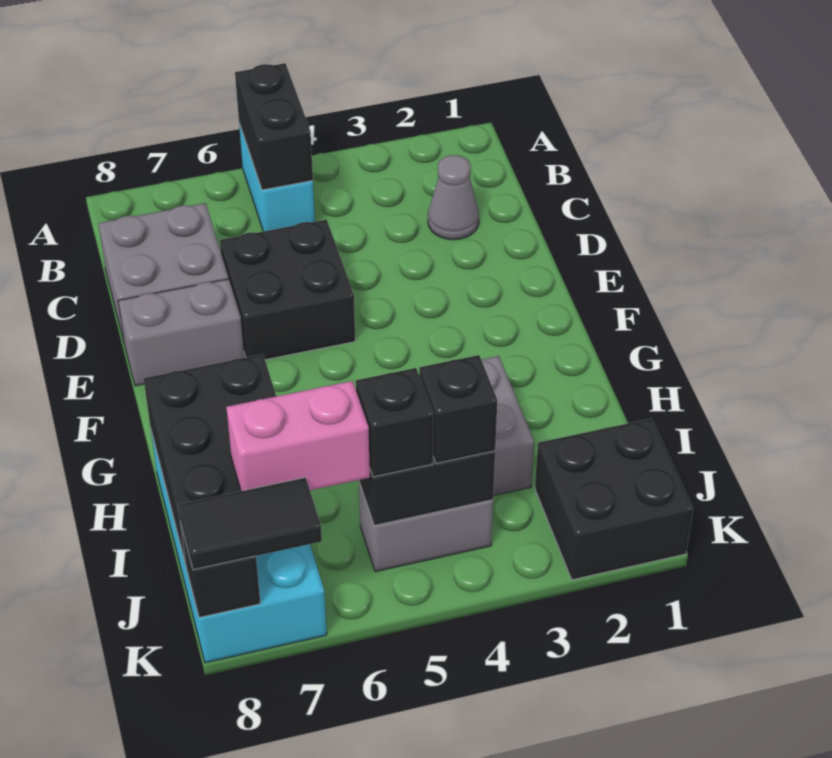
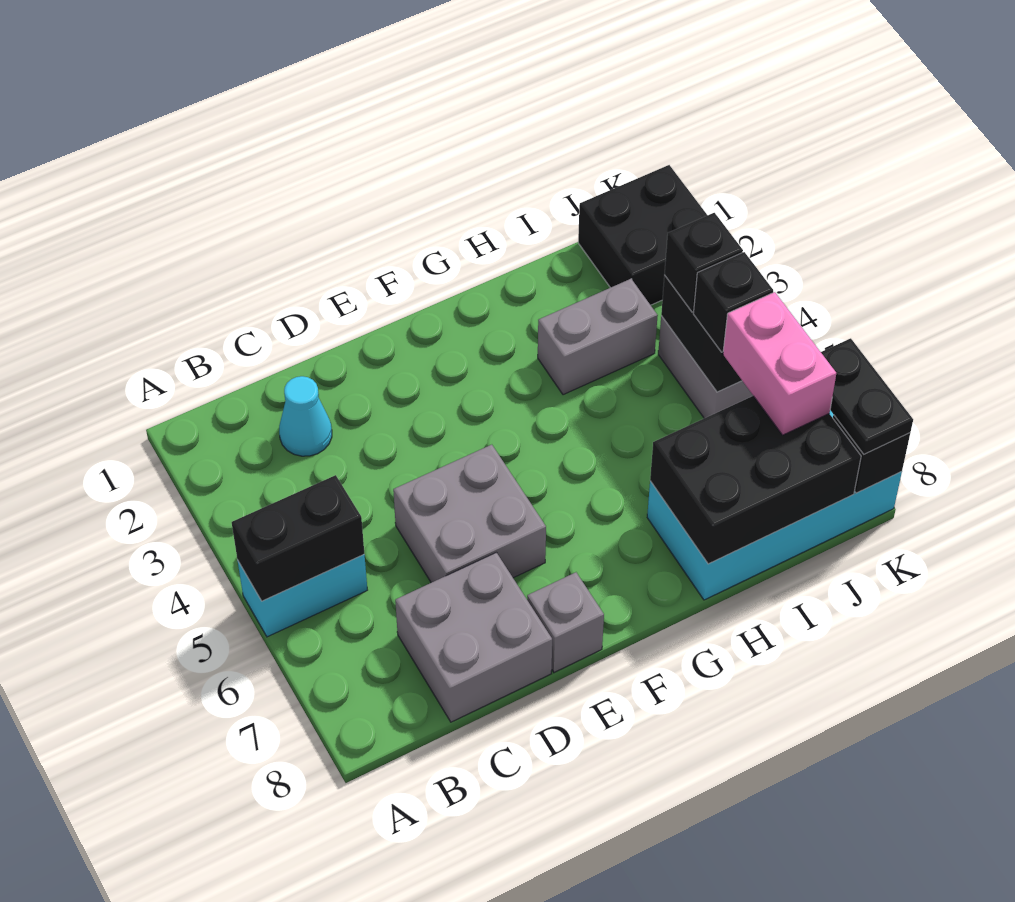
grey 1x1 cone [428,155,479,240] -> cyan 1x1 cone [279,376,332,456]
black 2x2 brick [220,220,355,360] -> grey 2x2 brick [393,445,546,583]
grey 1x2 brick [118,279,244,386] -> grey 1x1 brick [527,572,604,672]
black 1x2 tile [178,477,322,570] -> black 1x2 plate [821,338,913,454]

